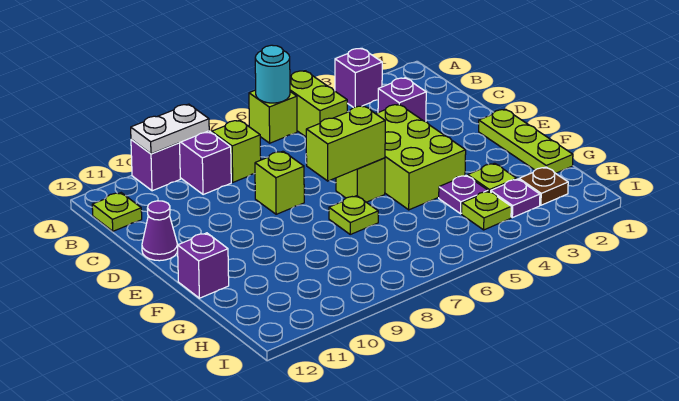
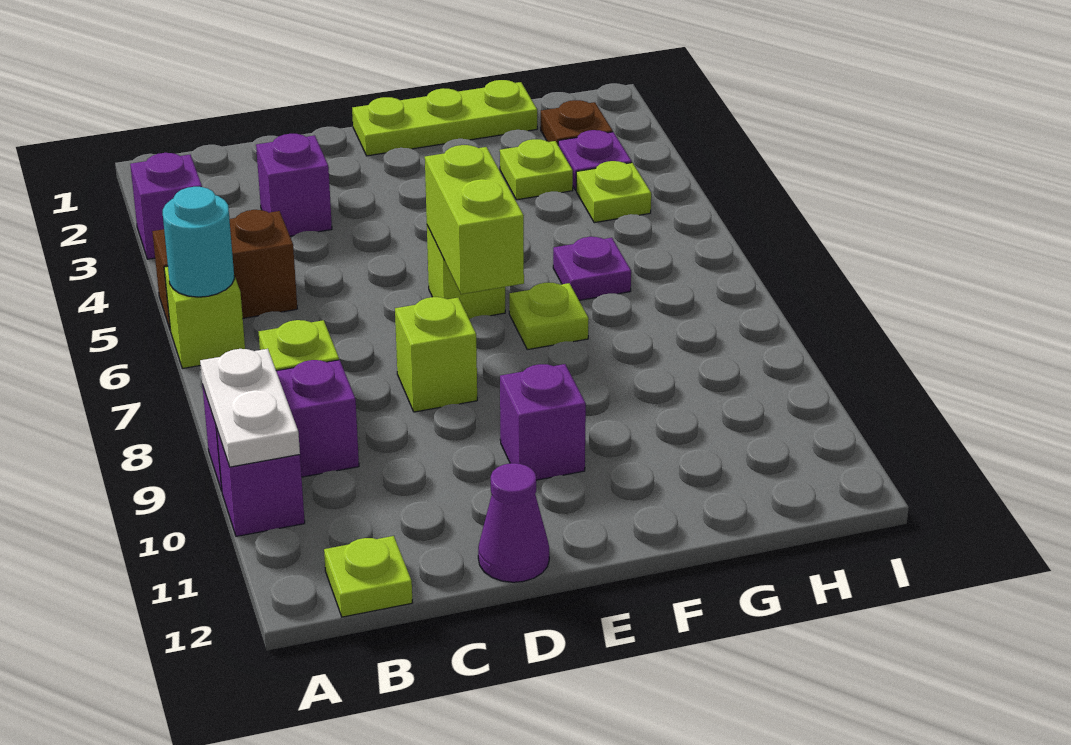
lime 1x2 brick [290,71,347,137] -> brown 1x2 brick [152,210,297,331]
lime 2x3 brick [376,104,466,210] -> none
purple 1x1 brick [178,233,229,298] -> purple 1x1 brick moved to [500,364,586,480]
purple 1x1 plate [439,175,488,214] -> purple 1x1 plate moved to [553,236,631,300]

